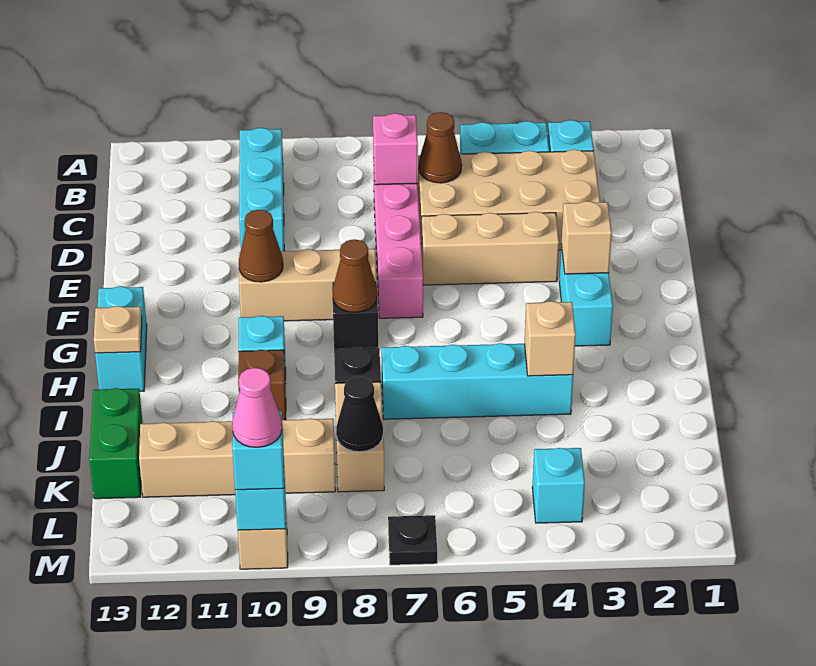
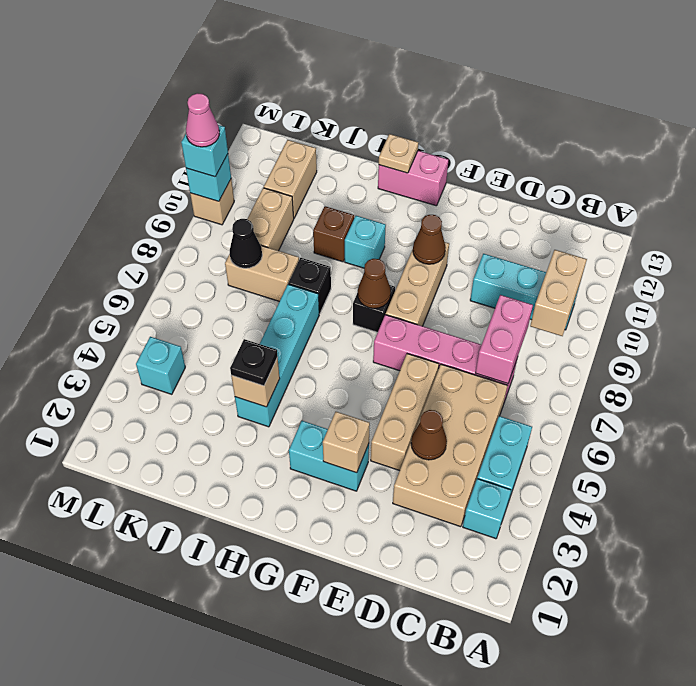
none -> tan 1x2 brick [530,250,587,336]
brown 1x1 cone [419,112,462,183] -> brown 1x1 cone moved to [411,410,447,460]
pink 1x1 brick [373,113,418,185] -> pink 1x2 brick [476,295,533,384]
cyan 1x2 brick [95,286,147,391] -> pink 1x2 brick [378,151,449,206]
green 1x2 brick [89,388,143,499] -> none
black 1x1 plate [388,515,437,565] -> black 1x1 plate moved to [230,339,278,386]

